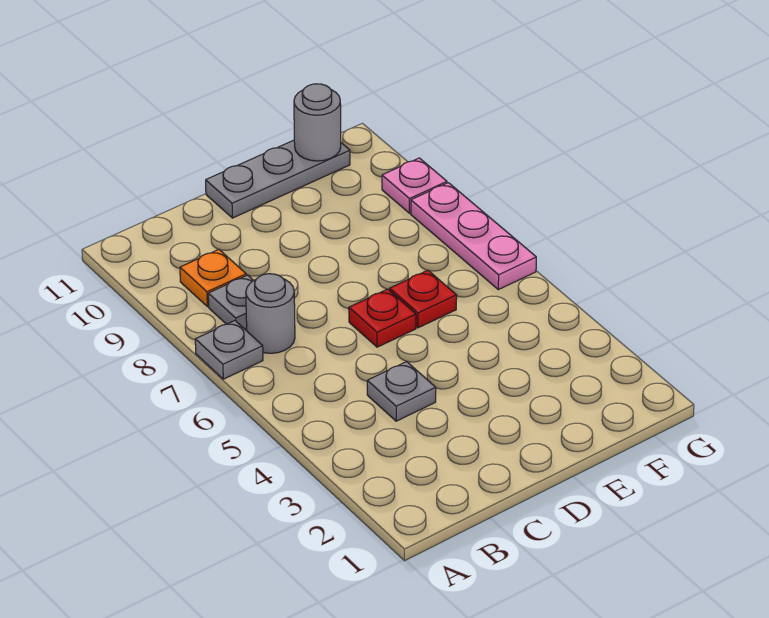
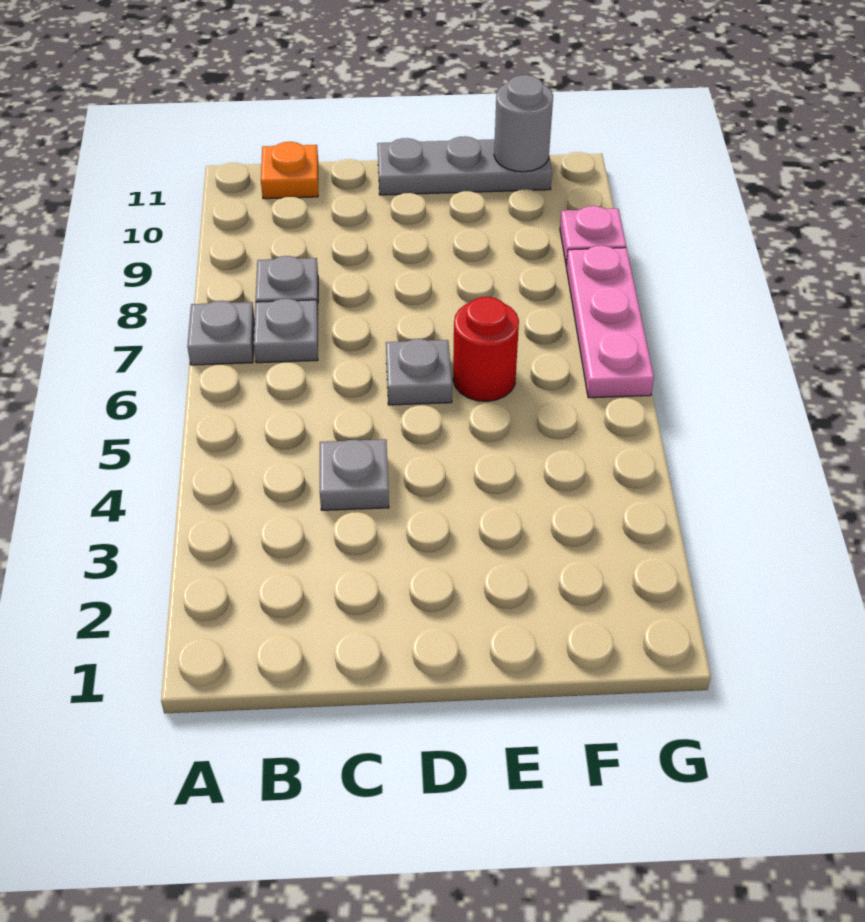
grey 1x1 round brick [246,274,295,353] -> grey 1x1 plate [254,299,318,363]
orange 1x1 plate [180,249,246,307] -> orange 1x1 plate moved to [261,142,318,199]
red 1x1 plate [349,289,416,347] -> grey 1x1 plate [386,339,452,405]
red 1x1 plate [390,270,457,328] -> red 1x1 round brick [453,297,519,401]

